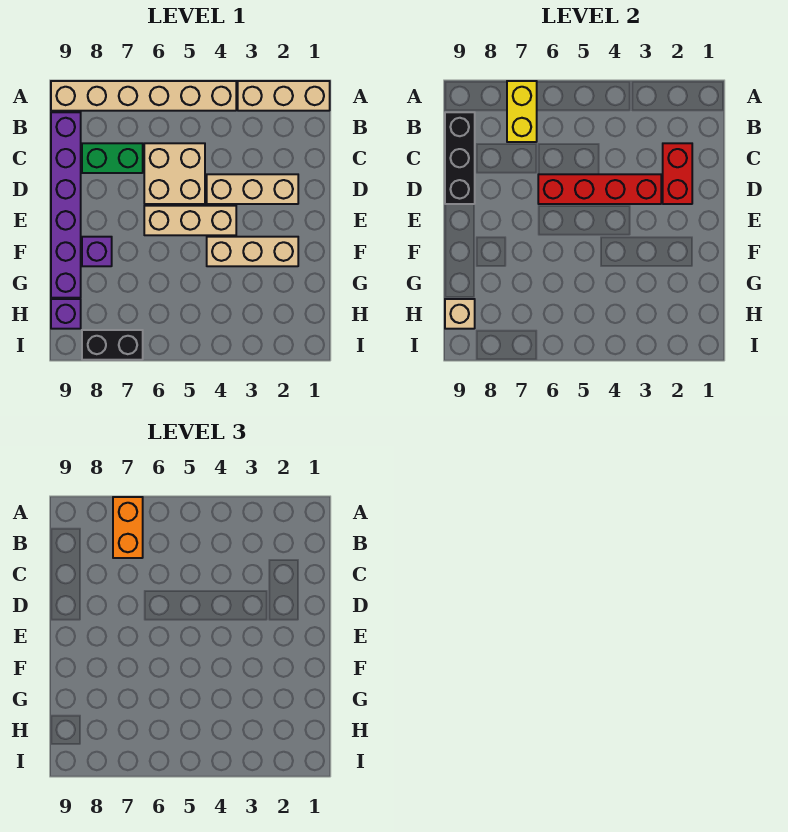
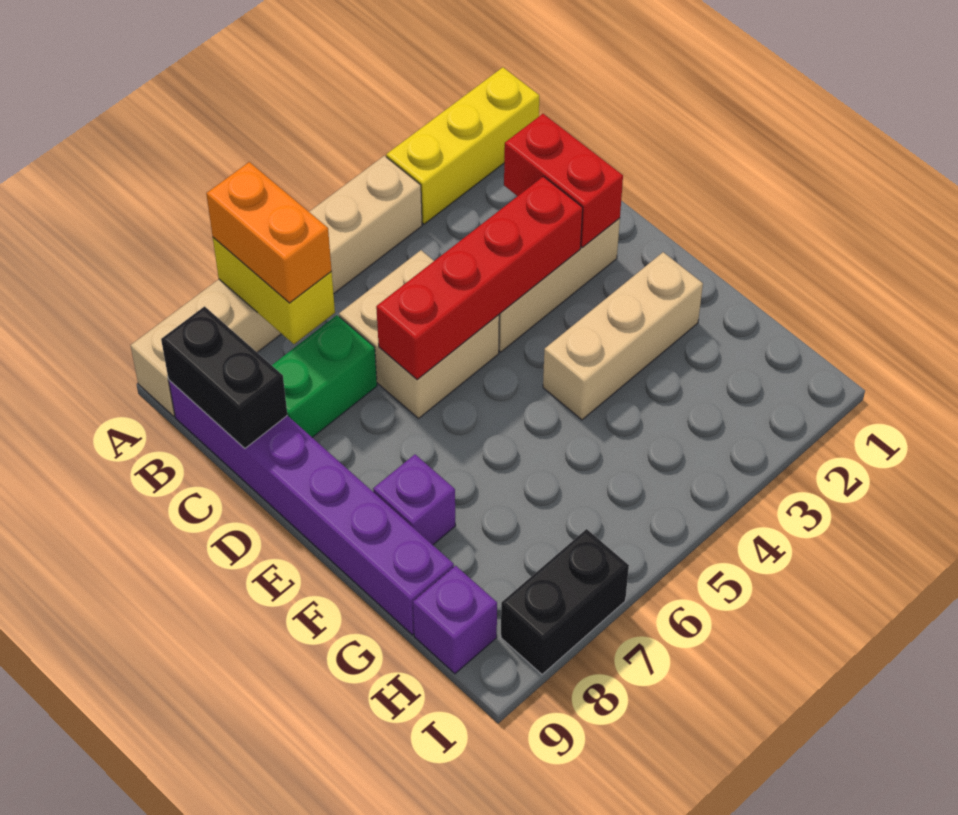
tan 1x3 brick [238,81,330,111] -> yellow 1x3 brick [386,67,539,224]
black 1x3 brick [445,112,475,204] -> black 1x2 brick [161,306,287,448]
tan 1x3 brick [144,206,236,235] -> none
tan 1x1 brick [445,299,475,329] -> none

